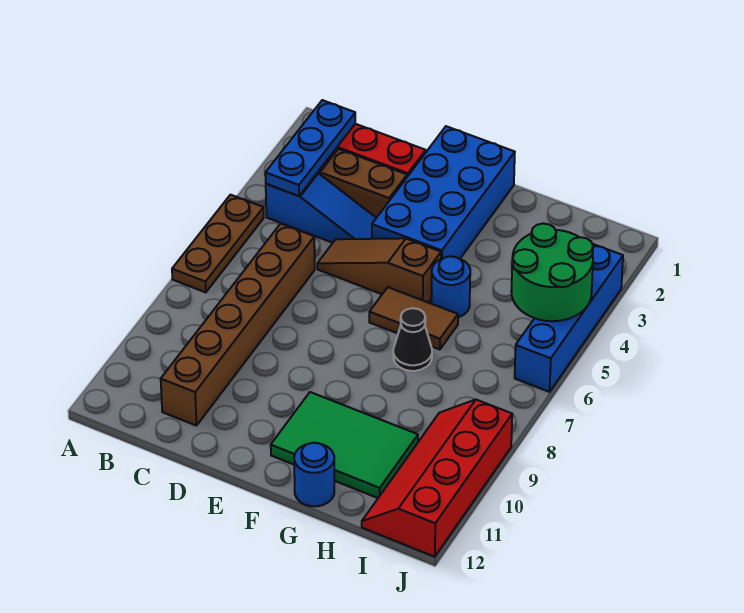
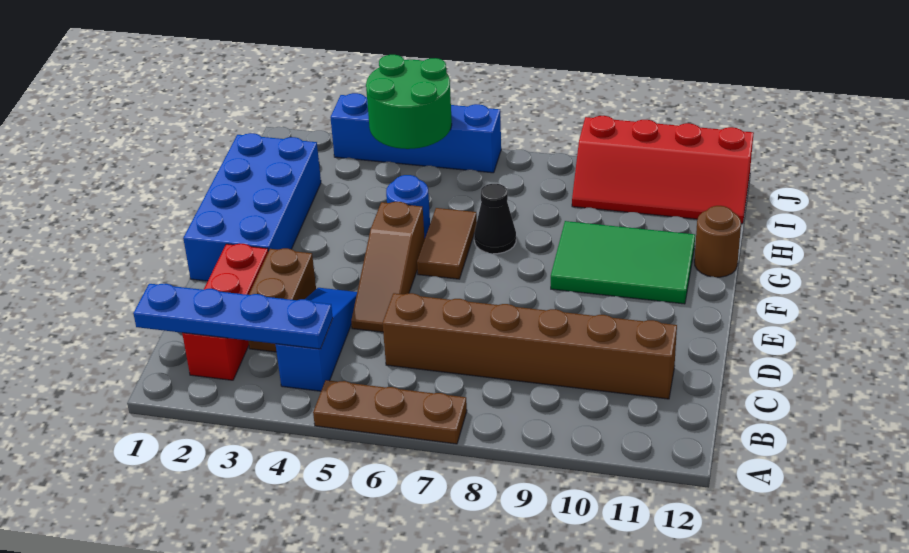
blue 1x3 plate [265,100,355,196] -> blue 1x4 plate [133,284,333,349]
blue 2x4 brick [372,126,515,259] -> blue 2x4 brick turned to [183,133,321,281]
green 2x3 tile [271,392,418,498] -> green 2x3 tile turned to [551,221,695,304]
blue 1x1 round brick [294,443,334,506] -> brown 1x1 round brick [694,206,741,277]

